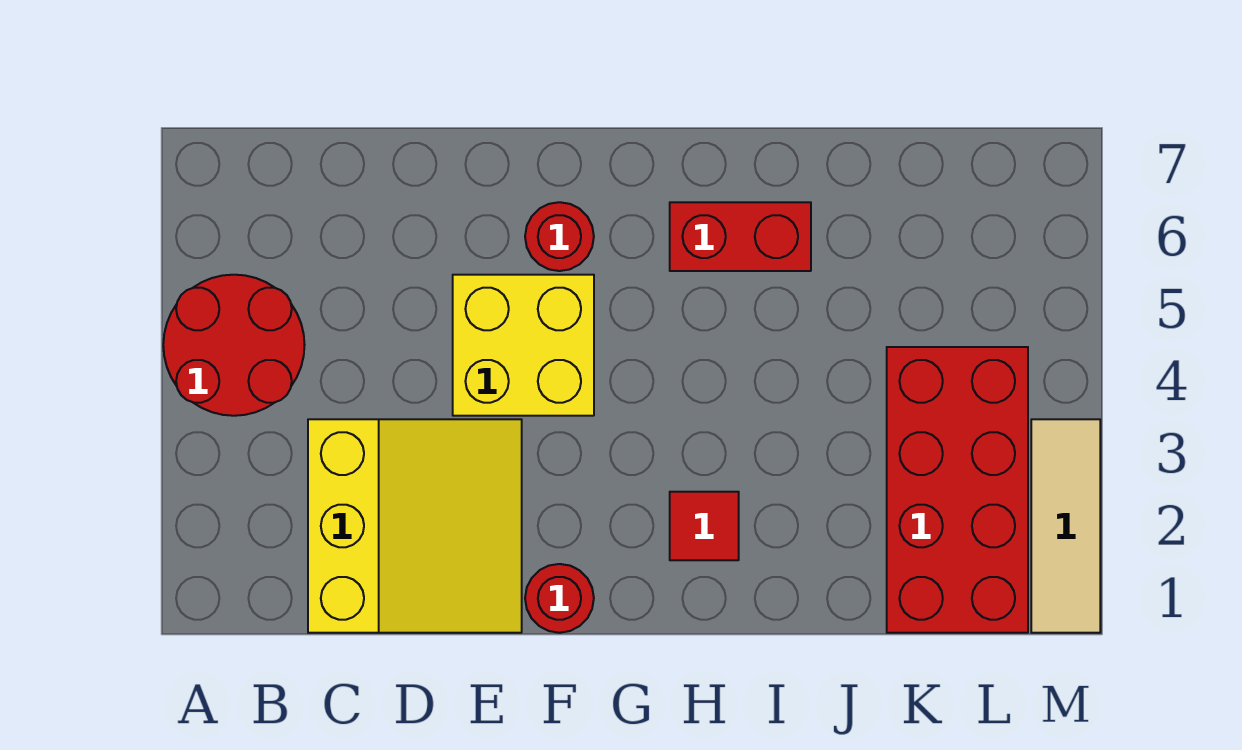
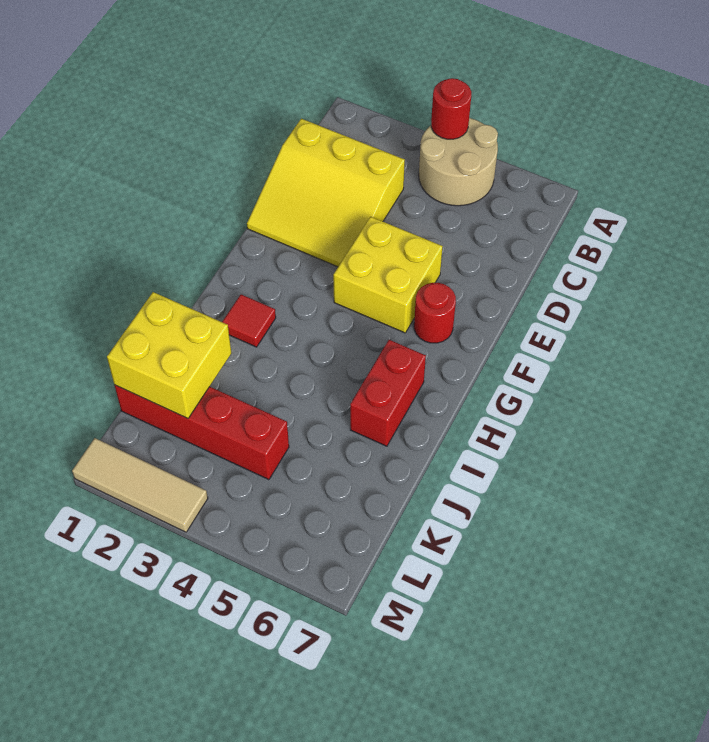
red 2x2 round brick [163,275,305,416] -> tan 2x2 round brick [419,118,498,206]
red 1x1 round brick [525,564,594,633] -> red 1x1 round brick moved to [431,78,471,139]
none -> yellow 2x2 brick [107,292,231,418]
red 2x4 brick [887,347,1028,633] -> red 1x4 brick [114,385,289,480]

